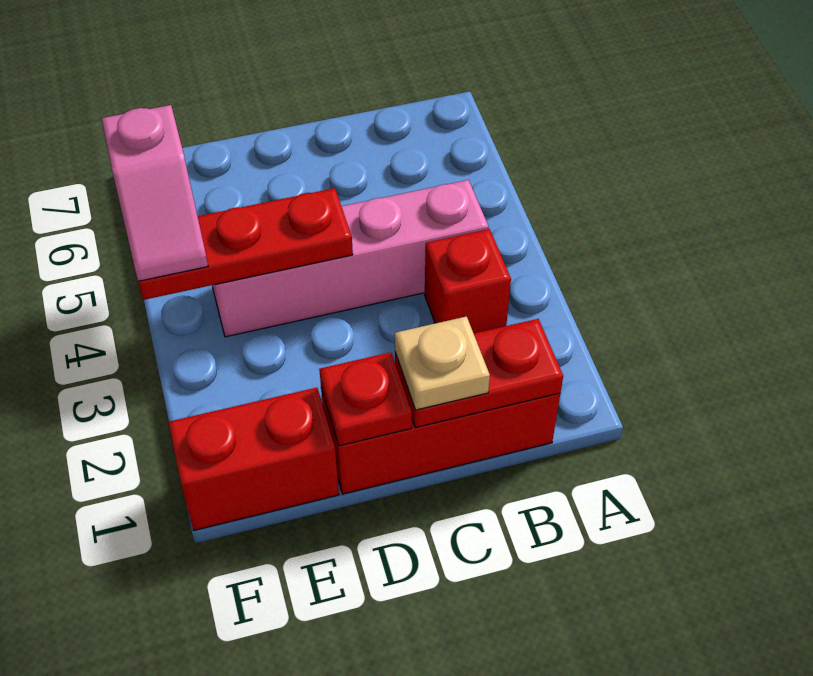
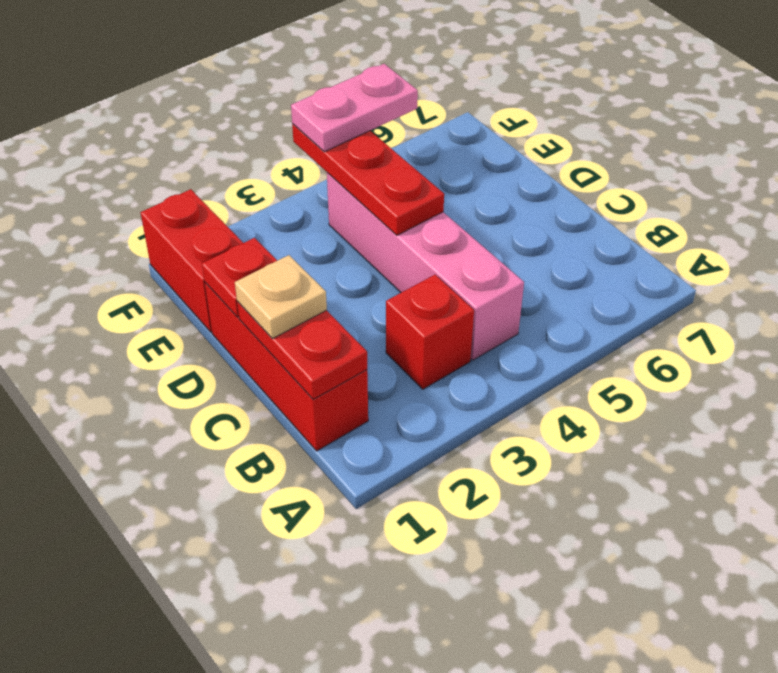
pink 1x2 slope [102,105,208,281] -> pink 1x2 plate [291,64,418,152]

